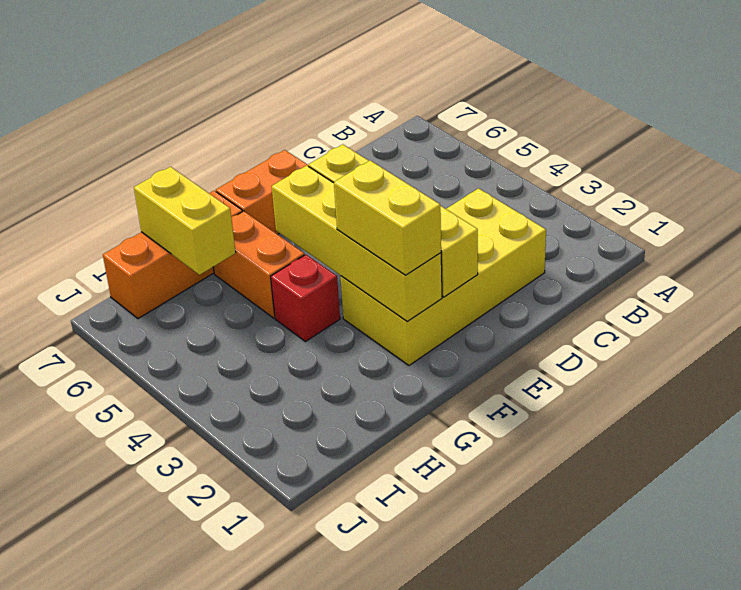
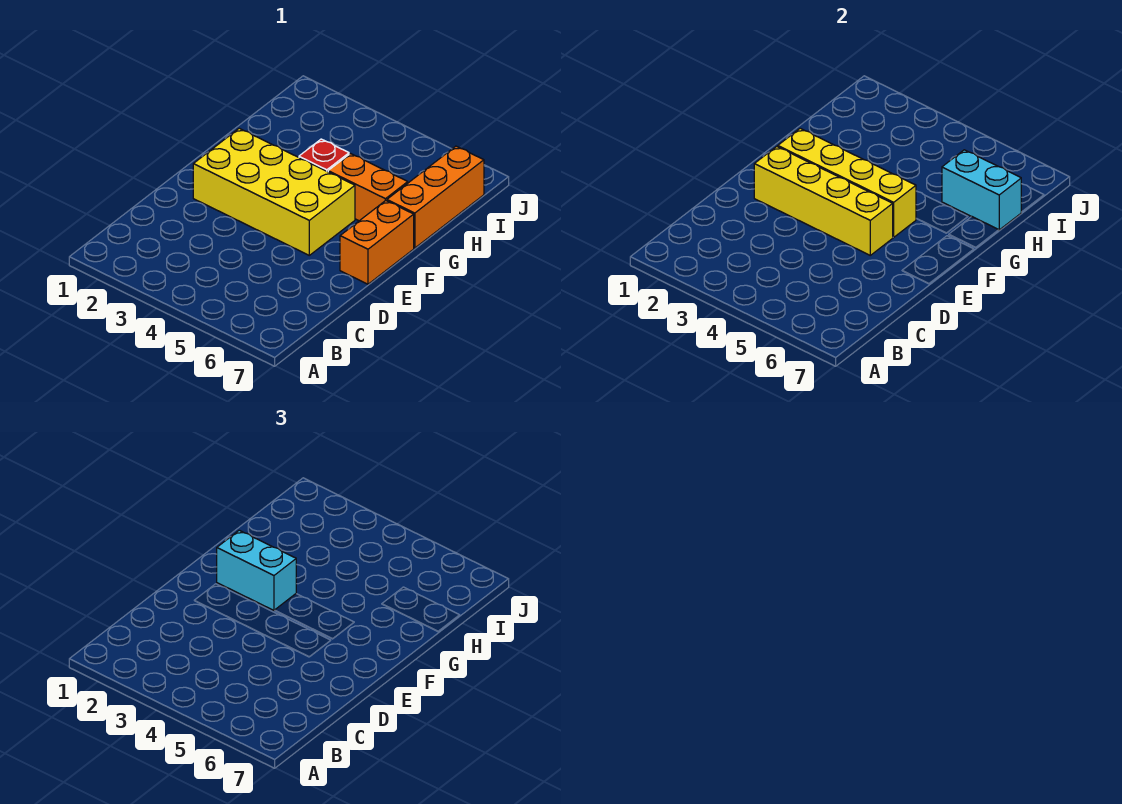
yellow 2x4 brick [340,188,546,365] -> yellow 2x4 brick turned to [193,128,355,255]
yellow 1x2 brick [334,161,441,275] -> cyan 1x2 brick [217,530,296,610]
yellow 1x2 brick [134,167,236,275] -> cyan 1x2 brick [942,150,1021,230]

